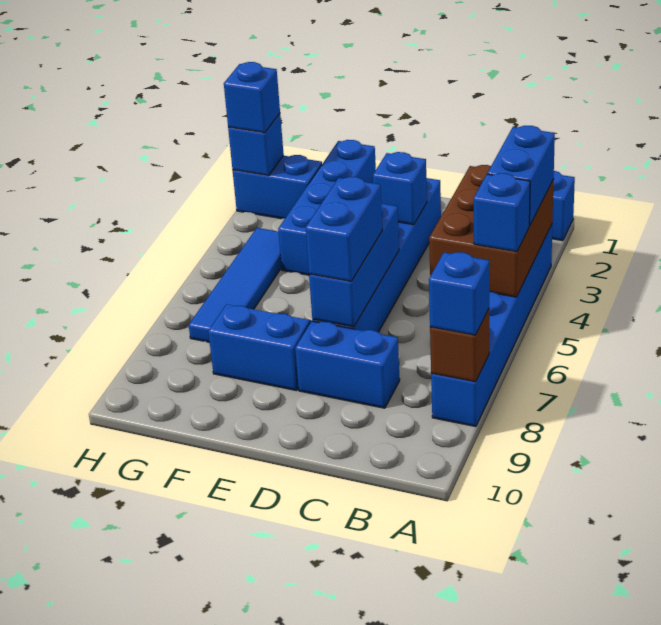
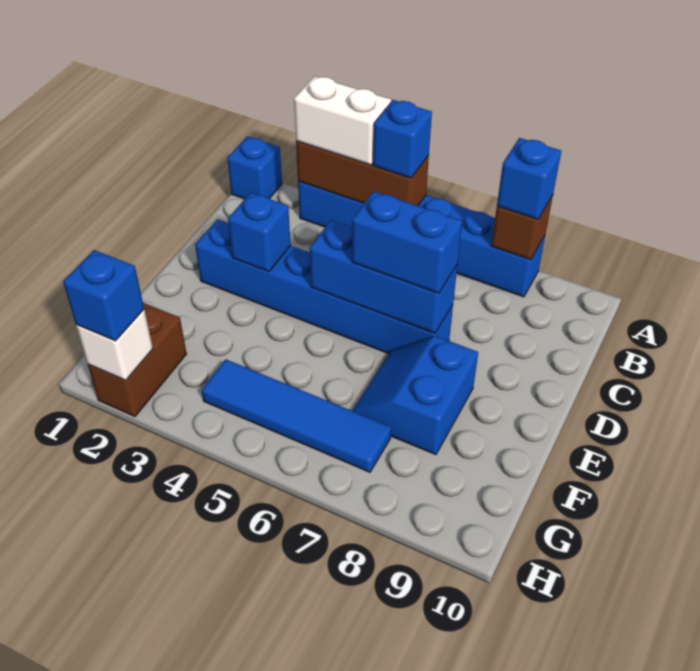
brown 2x3 brick [429,165,554,297] -> brown 1x3 brick [296,141,429,206]
blue 1x2 brick [487,126,555,226] -> white 1x2 brick [294,76,391,165]
blue 1x2 brick [295,321,400,408] -> none
blue 1x4 brick [278,140,376,275] -> none
blue 1x2 brick [233,155,322,219] -> brown 1x2 brick [88,303,187,416]
blue 1x1 brick [228,114,284,176] -> white 1x1 brick [76,310,153,380]

